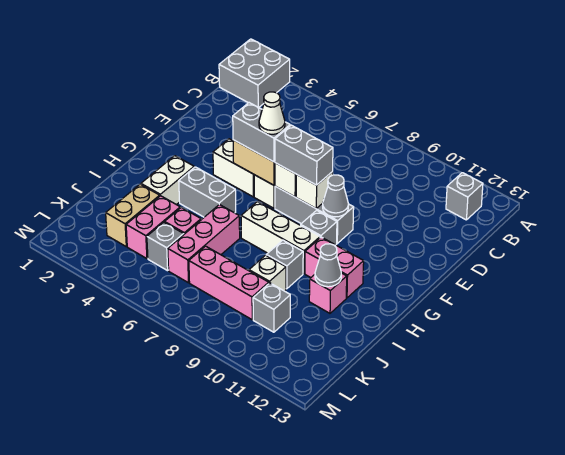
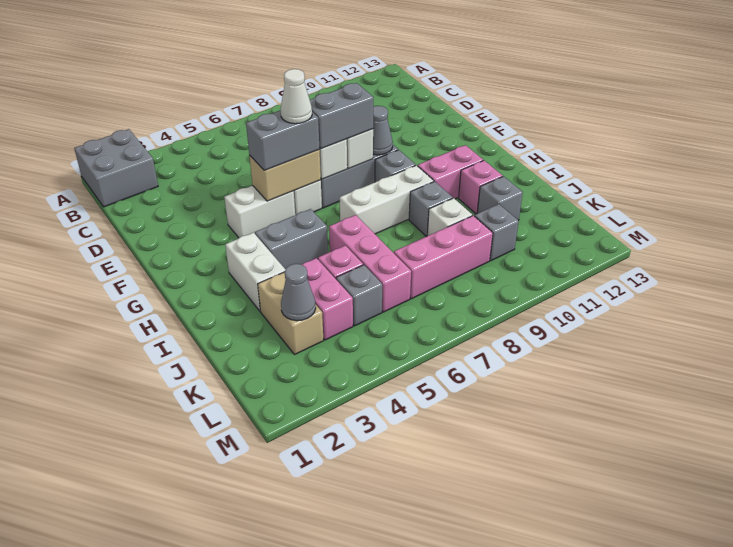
grey 1x1 brick [446,173,483,220] -> grey 1x1 brick moved to [477,176,523,221]
grey 1x1 cone [315,244,341,287] -> grey 1x1 cone moved to [281,264,316,321]

